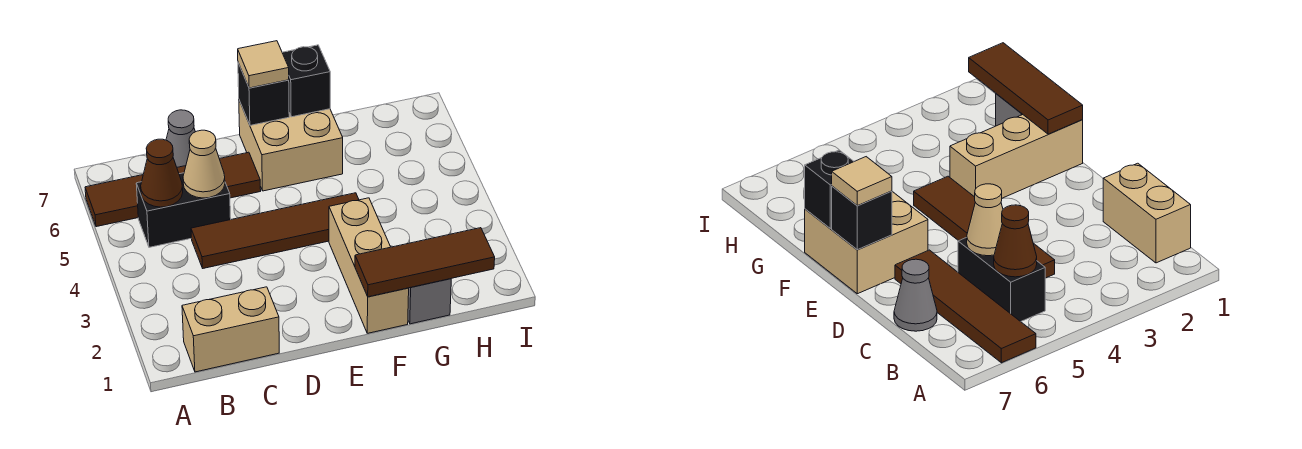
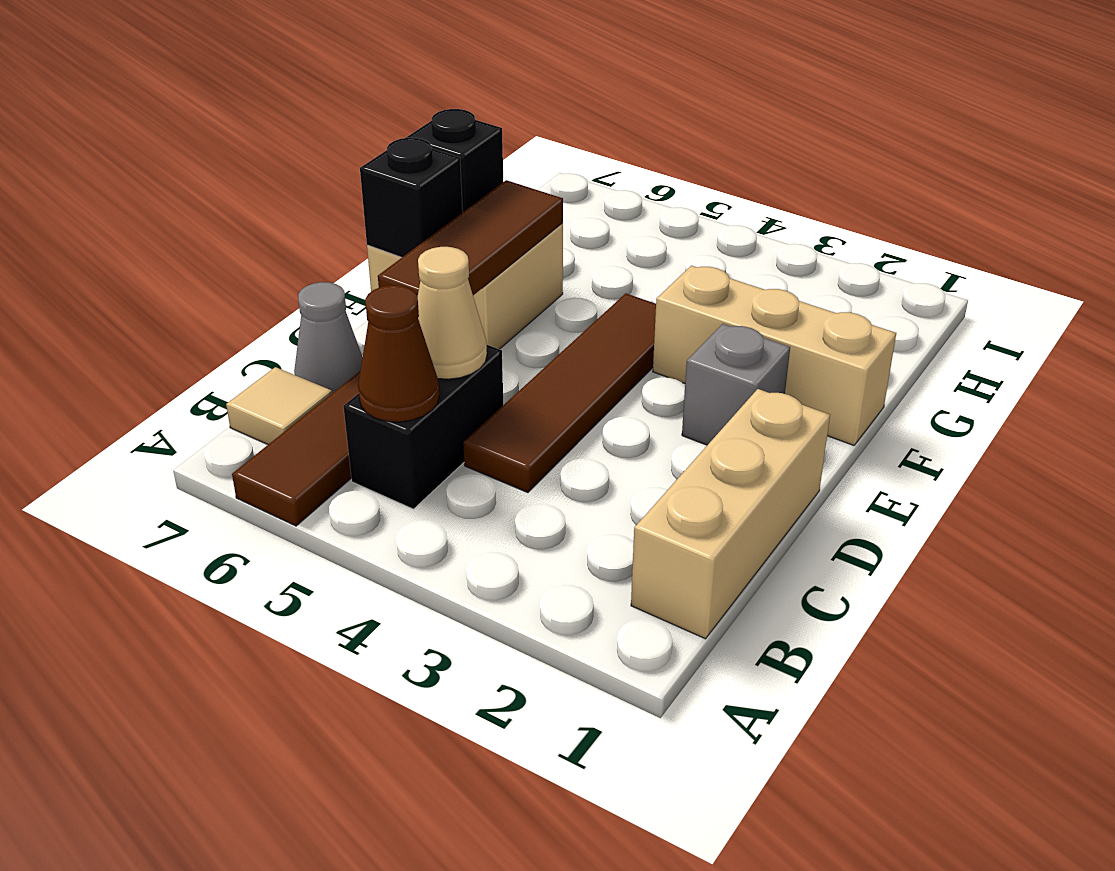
tan 1x2 brick [182,287,279,372] -> tan 1x3 brick [631,389,830,639]
tan 1x1 tile [238,41,289,88] -> tan 1x1 tile moved to [226,367,332,444]
brown 1x3 tile [355,228,495,297] -> brown 1x3 tile moved to [378,180,563,297]
grey 1x1 brick [408,279,451,324] -> grey 1x1 brick moved to [682,324,790,445]

